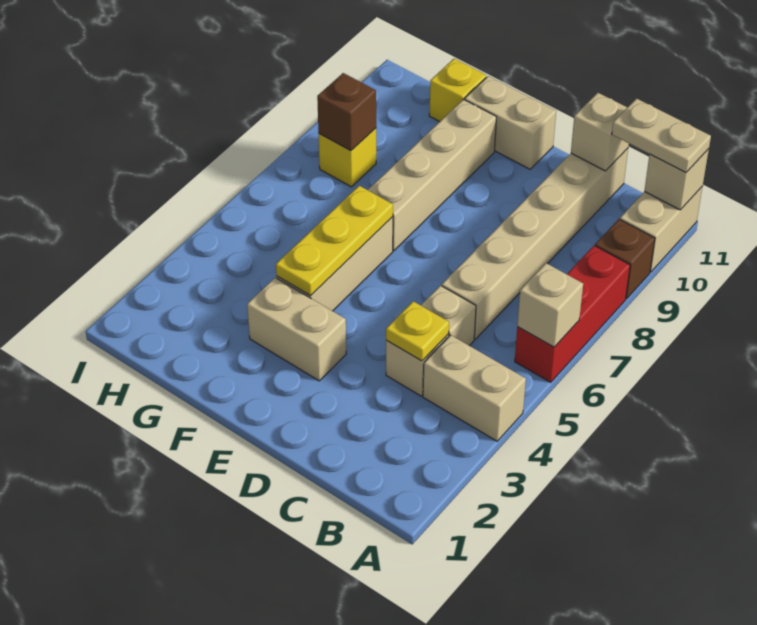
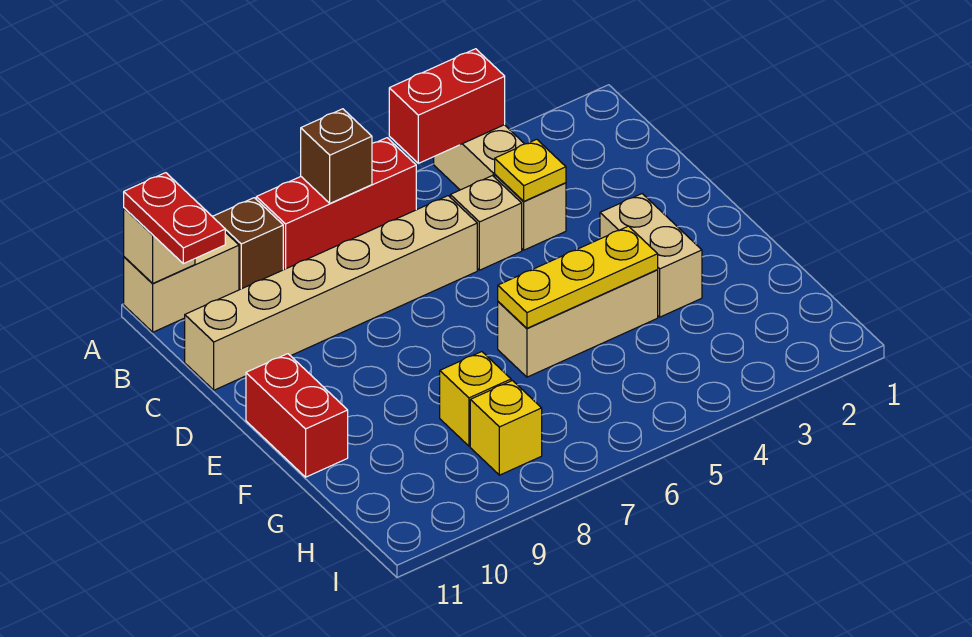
none -> red 1x2 brick [389,49,505,163]
tan 1x1 brick [517,263,583,347] -> none
tan 1x2 plate [612,99,711,173] -> red 1x2 plate [124,173,225,264]
tan 1x1 brick [571,93,629,171] -> none
tan 1x2 brick [465,76,556,169] -> red 1x2 brick [246,354,348,477]
tan 1x4 brick [368,99,496,251] -> none
yellow 1x1 brick [429,59,486,122] -> yellow 1x1 brick moved to [440,352,511,446]
brown 1x1 brick [317,73,376,151] -> brown 1x1 brick moved to [301,109,372,203]

